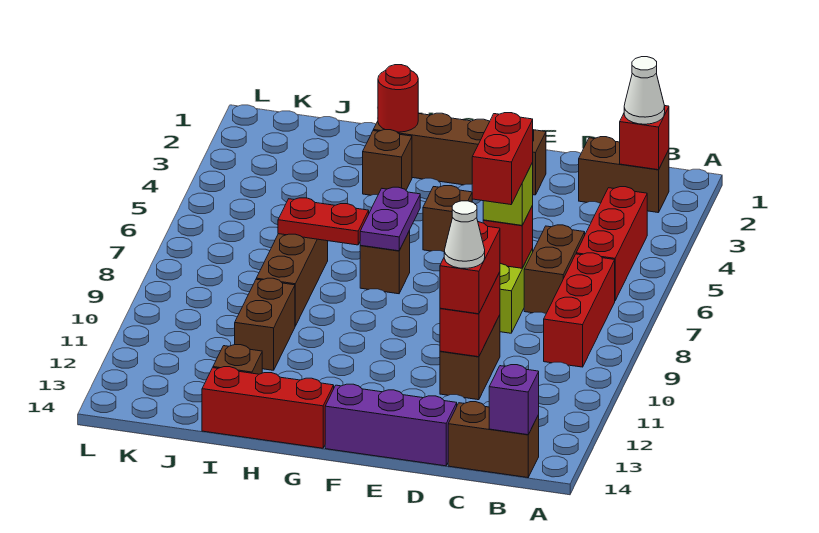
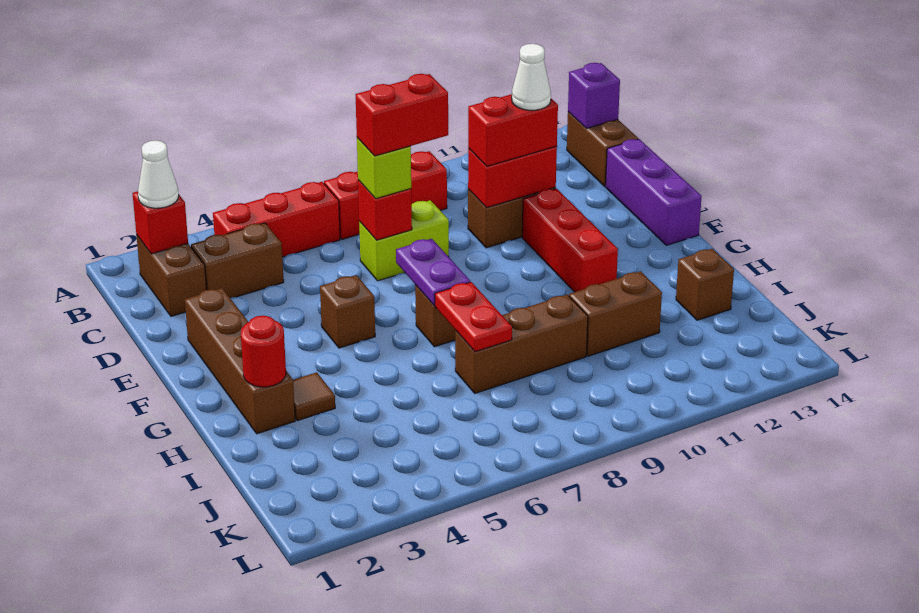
brown 1x2 brick [524,225,585,313] -> brown 1x2 brick moved to [191,223,284,298]
purple 1x2 plate [360,187,420,251] -> purple 1x2 plate turned to [396,239,470,305]
red 1x3 brick [202,367,334,448] -> red 1x3 brick moved to [522,189,618,292]
brown 1x1 brick [363,130,412,195] -> brown 1x1 tile [293,372,335,421]

